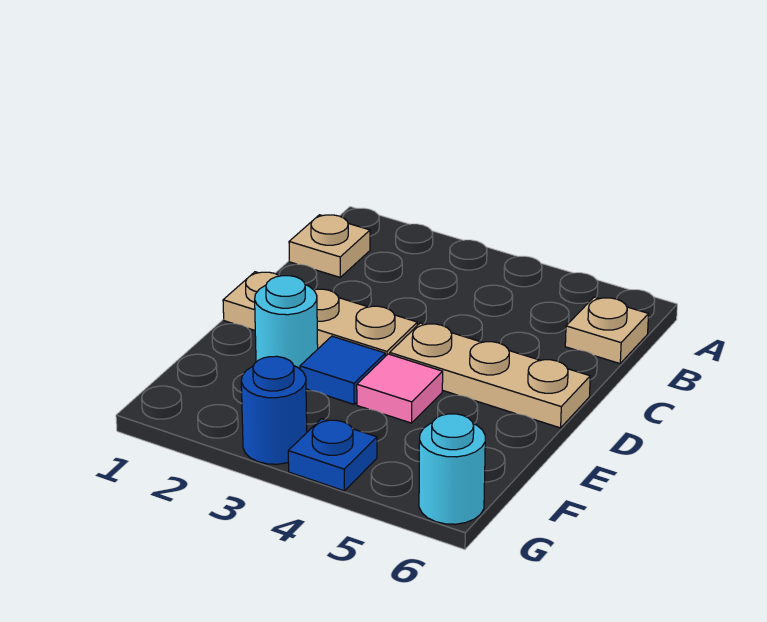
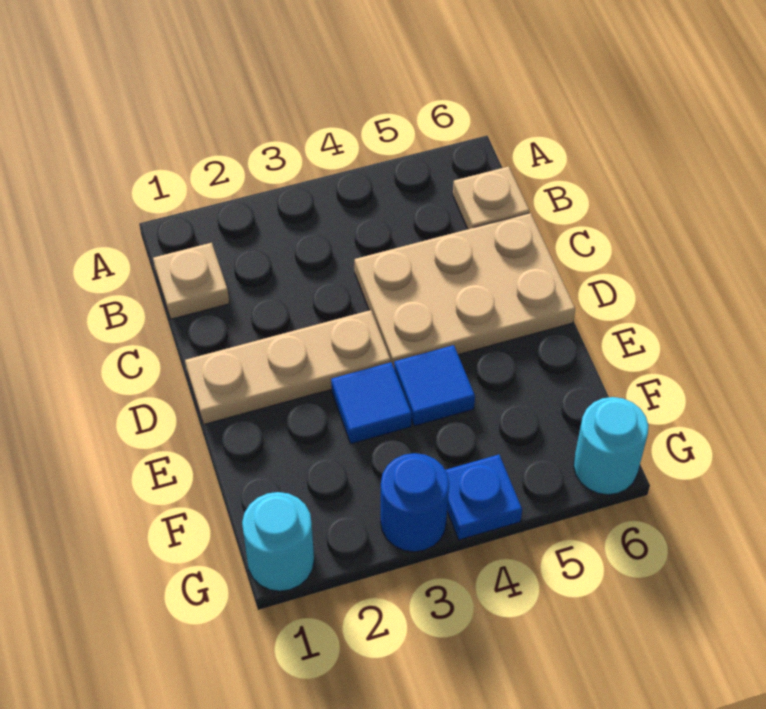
tan 1x3 plate [390,323,590,428] -> tan 2x3 plate [355,213,575,367]
cyan 1x1 round brick [255,276,318,369] -> cyan 1x1 round brick moved to [242,492,314,591]
pink 1x1 tile [357,354,443,423] -> blue 1x1 tile [394,345,475,426]

